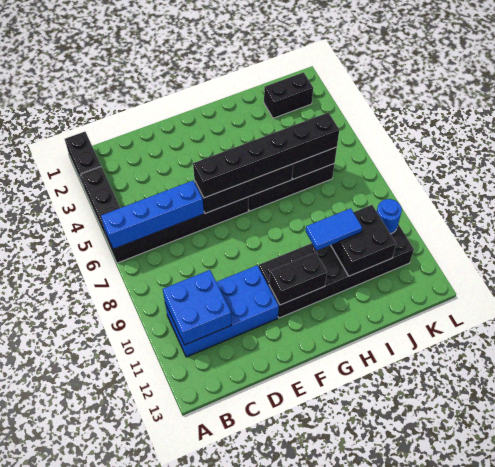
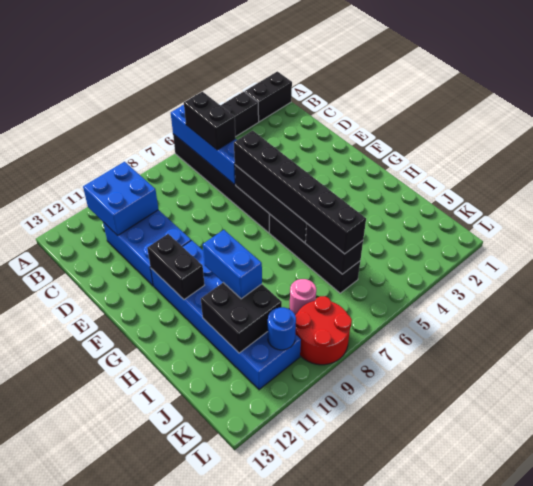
blue 2x4 brick [165,265,279,357] -> blue 2x3 brick [103,210,191,286]
black 2x6 brick [259,224,414,318] -> blue 2x6 brick [151,240,301,390]
blue 1x2 tile [306,208,362,250] -> blue 1x2 brick [203,230,262,299]
black 1x2 brick [264,72,313,118] -> black 1x2 brick moved to [184,92,236,150]
none -> pink 1x1 round brick [289,279,316,315]
none -> red 2x2 round brick [295,296,352,365]

